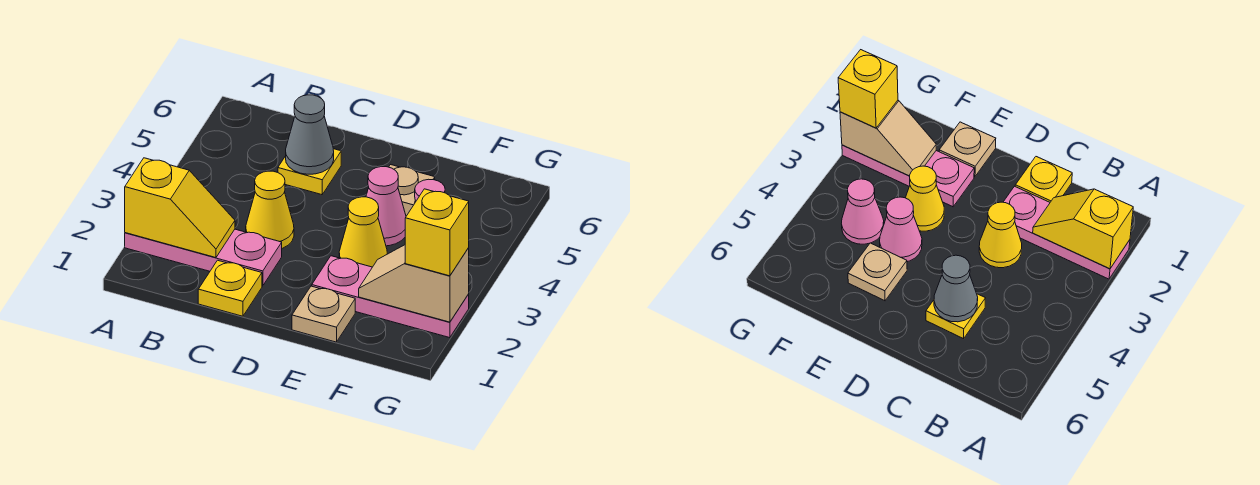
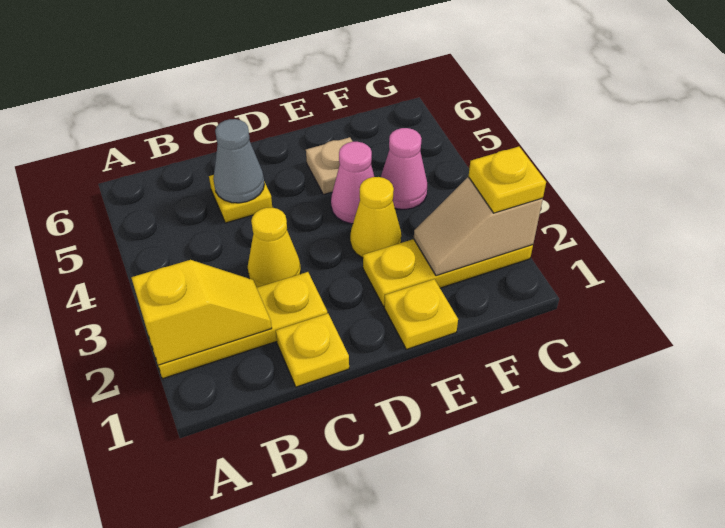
pink 1x3 plate [125,229,282,286] -> yellow 1x3 plate [148,272,327,379]
tan 1x1 plate [292,286,355,342] -> yellow 1x1 plate [384,279,458,349]
pink 1x3 plate [312,256,469,338] -> yellow 1x3 plate [363,239,533,307]
yellow 1x1 brick [405,189,469,276] -> yellow 1x1 plate [468,147,546,213]

